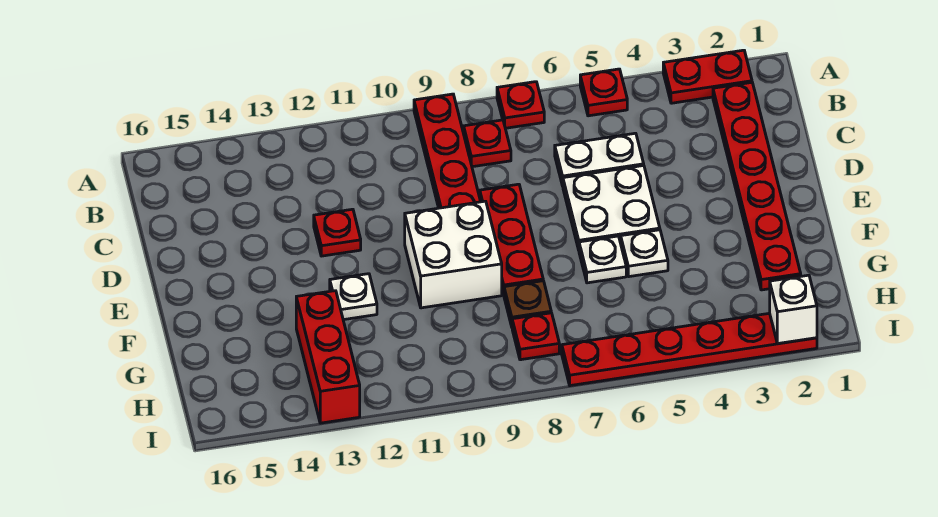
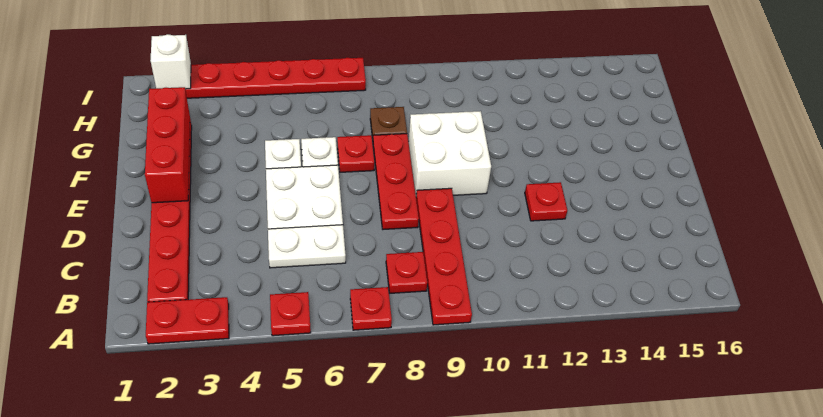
white 1x1 plate [330,274,377,320] -> none
red 1x3 brick [296,291,360,423] -> red 1x3 brick moved to [145,87,190,203]
red 1x1 plate [512,313,559,360] -> red 1x1 plate moved to [337,135,375,172]

